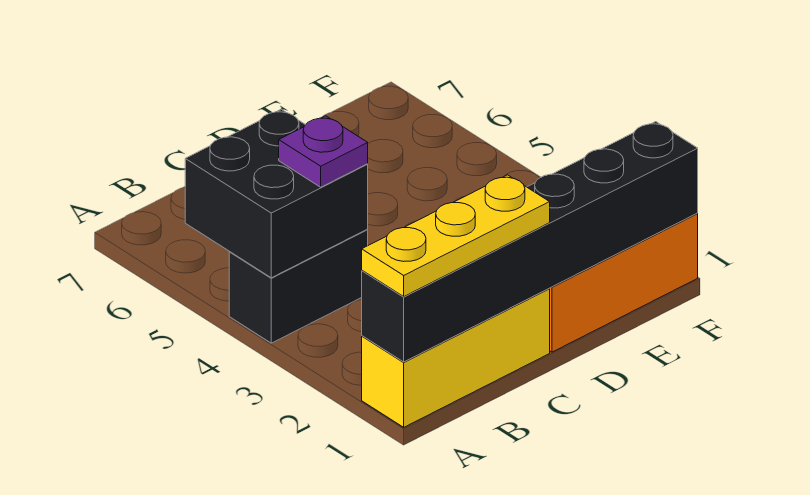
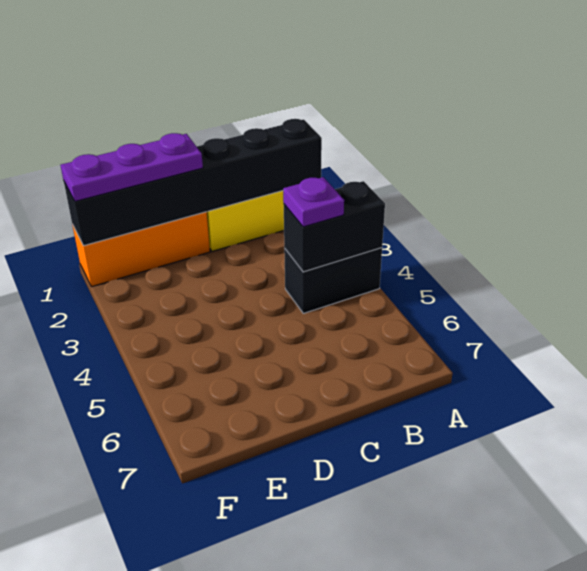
yellow 1x3 plate [362,175,550,296] -> none
black 2x2 brick [185,110,368,278] -> black 1x2 brick [284,181,385,272]
none -> purple 1x3 plate [61,133,203,201]

